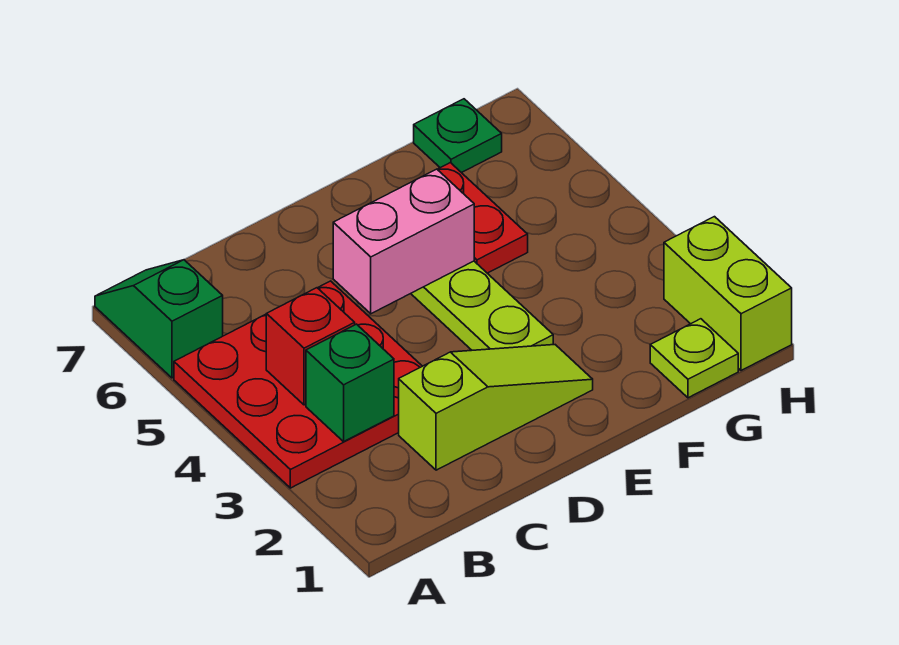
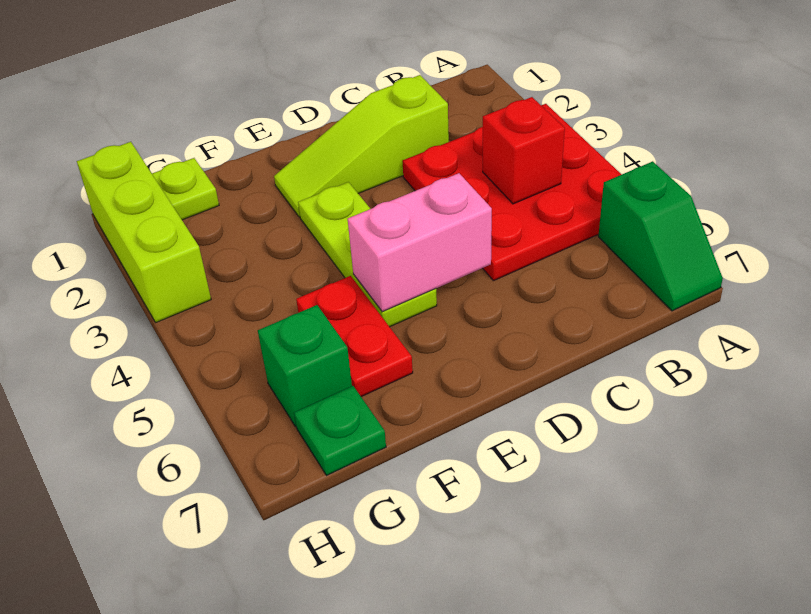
green 1x1 brick [306,324,394,442] -> green 1x1 brick moved to [258,305,352,427]
lime 1x2 brick [664,217,792,371] -> lime 1x3 brick [77,142,211,322]

